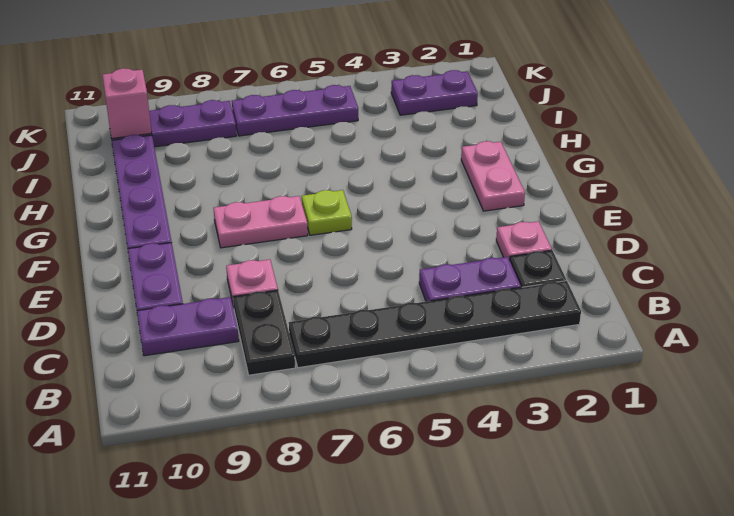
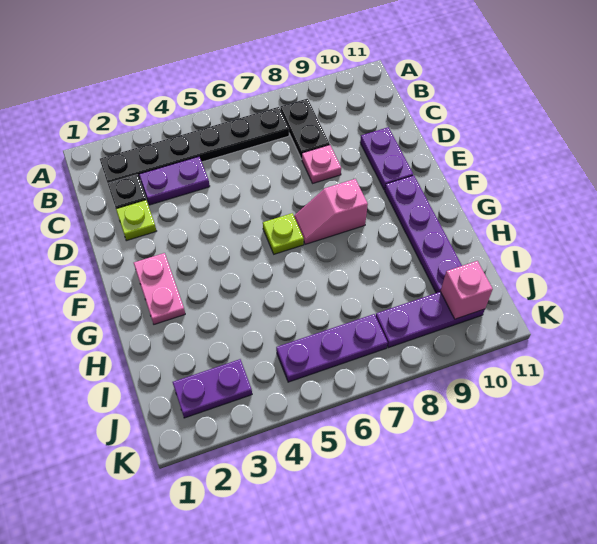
purple 1x2 plate [137,297,239,356] -> none
pink 1x1 plate [496,221,552,260] -> lime 1x1 plate [116,200,156,241]
pink 1x2 plate [214,196,308,248] -> pink 1x2 slope [294,179,368,244]

